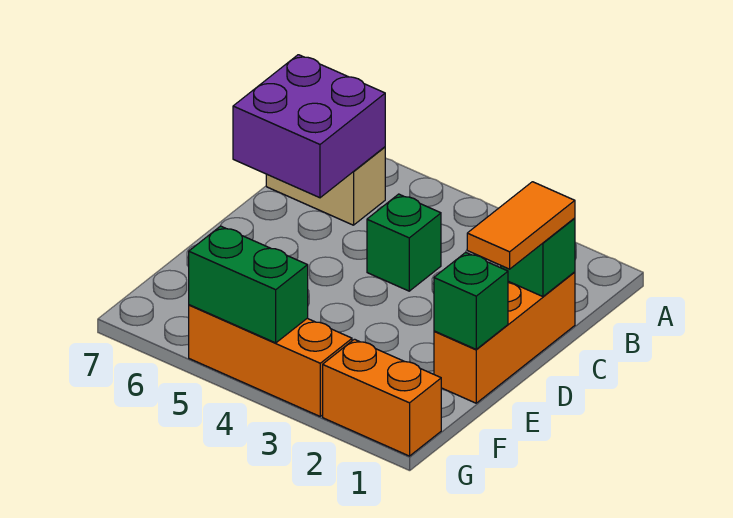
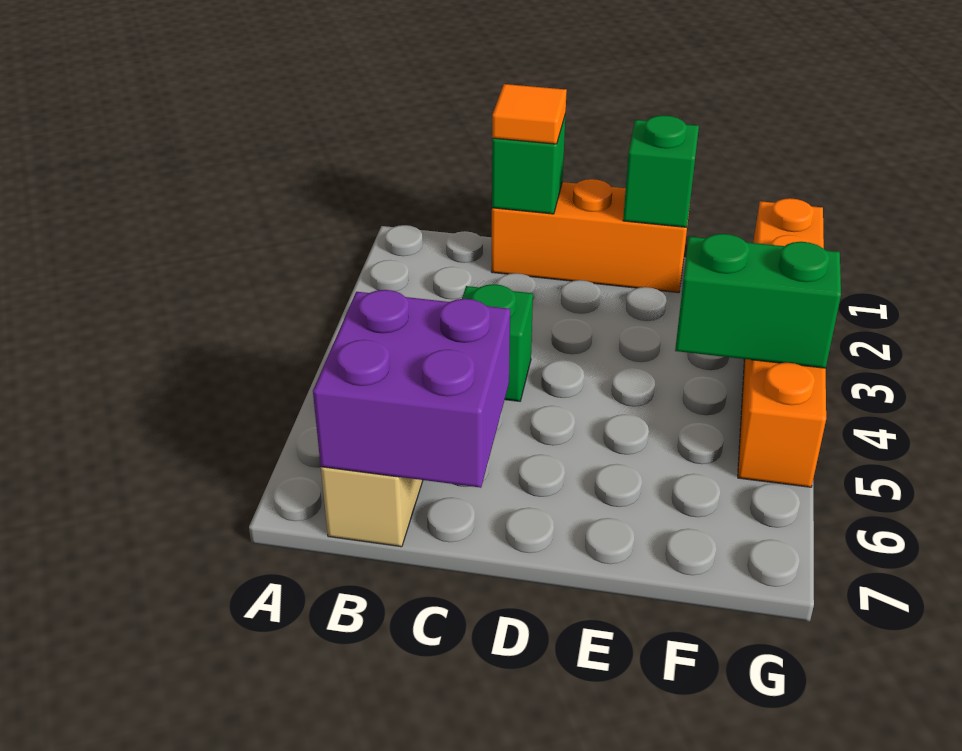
orange 1x2 tile [467,182,575,269] -> orange 1x1 tile [492,84,567,144]
green 1x2 brick [189,226,308,343] -> green 1x2 brick turned to [675,234,841,368]

